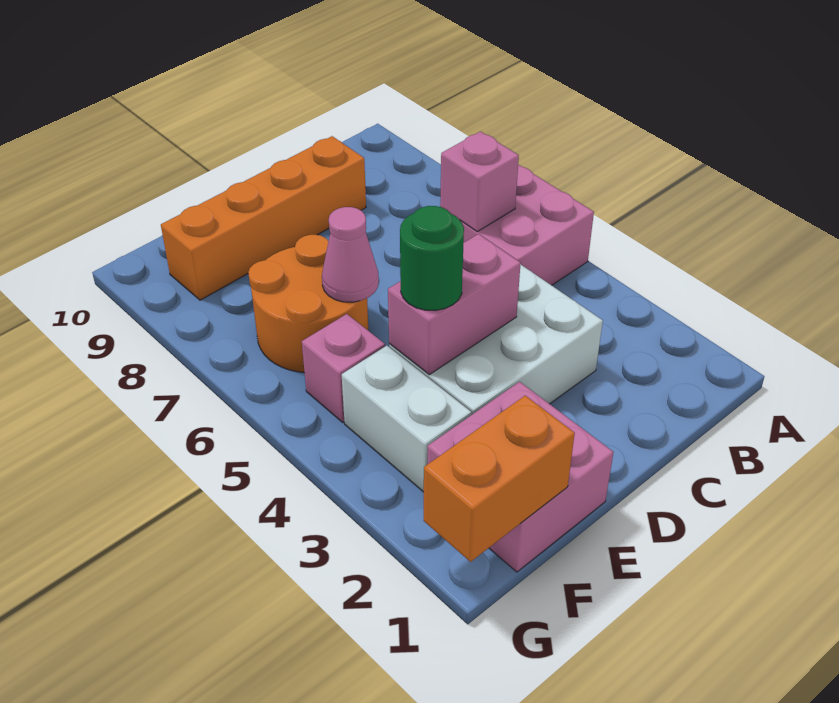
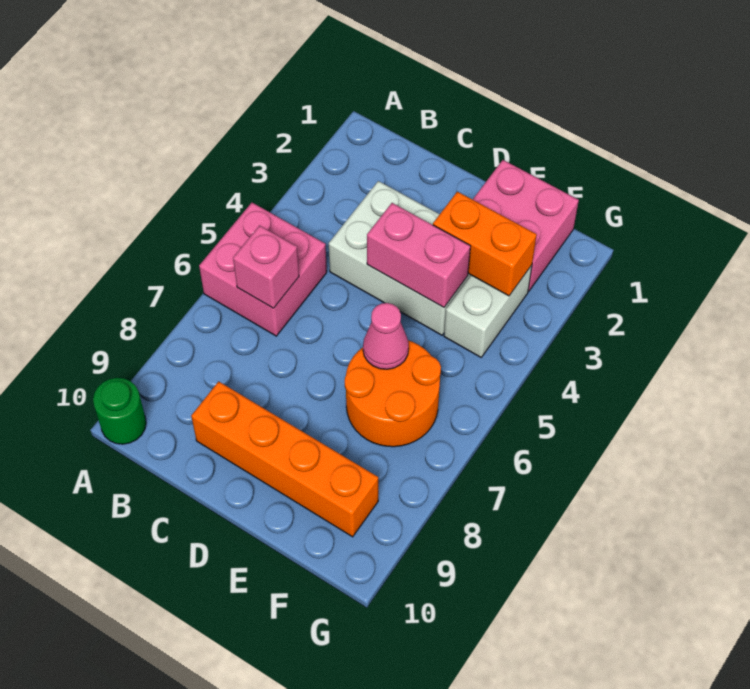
green 1x1 round brick [400,206,464,310] -> green 1x1 round brick moved to [93,378,146,444]
orange 1x2 brick [424,396,575,562] -> orange 1x2 brick moved to [433,192,537,296]
pink 1x1 brick [302,314,385,422] -> none

